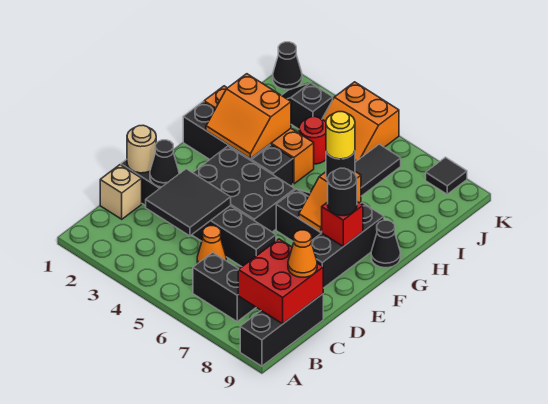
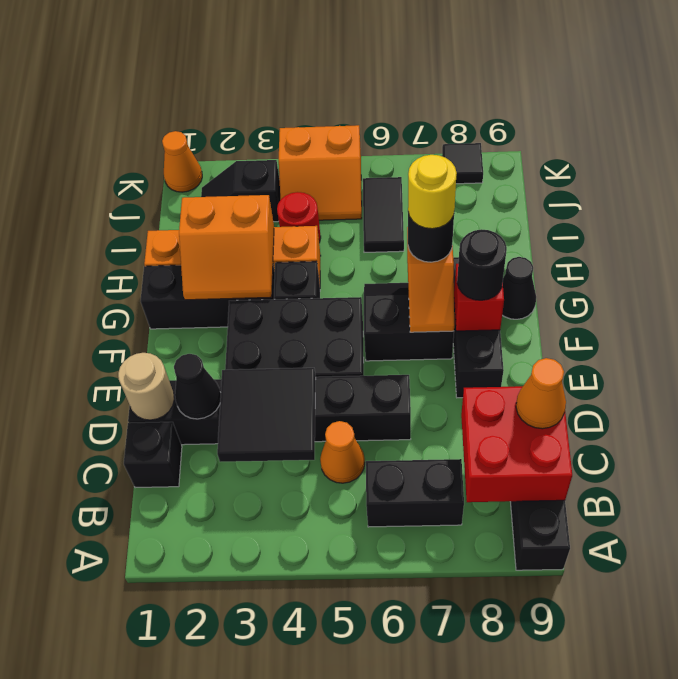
tan 1x1 brick [100,165,142,219] -> black 1x1 brick [124,422,182,488]
black 1x1 cone [273,42,302,89] -> orange 1x1 cone [162,131,202,192]

